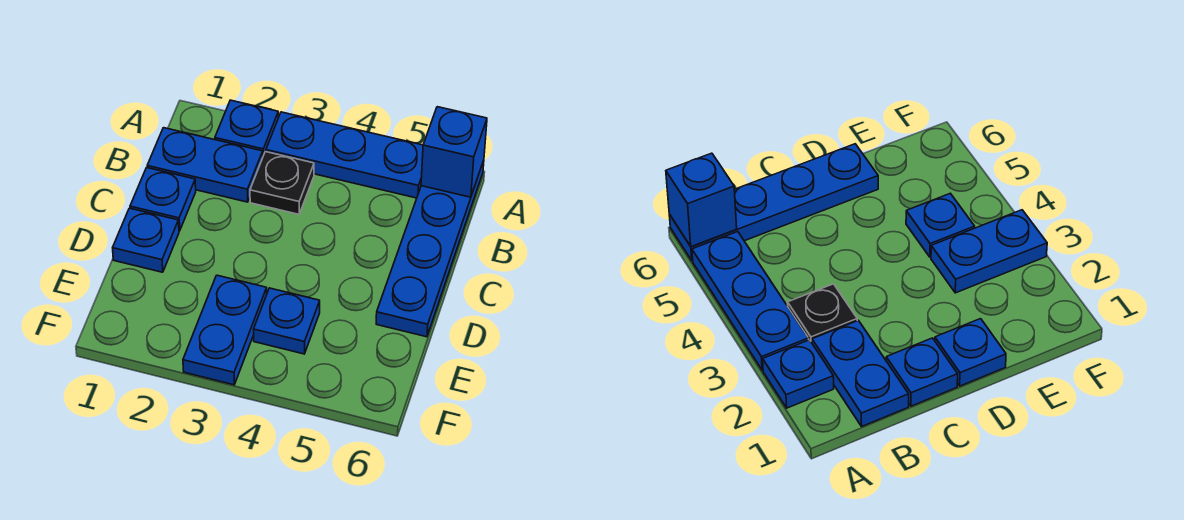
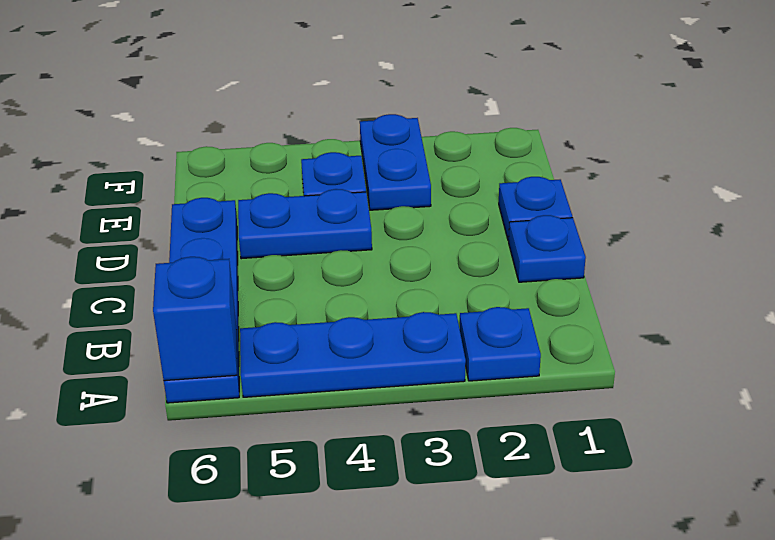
blue 1x2 plate [147,128,263,202] -> blue 1x2 plate moved to [238,189,372,259]
black 1x1 plate [250,152,314,214] -> none

